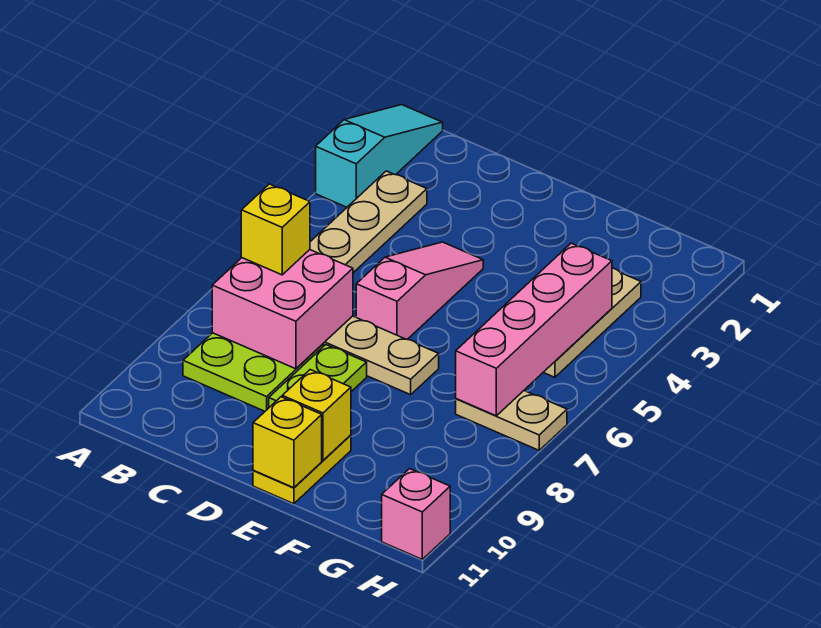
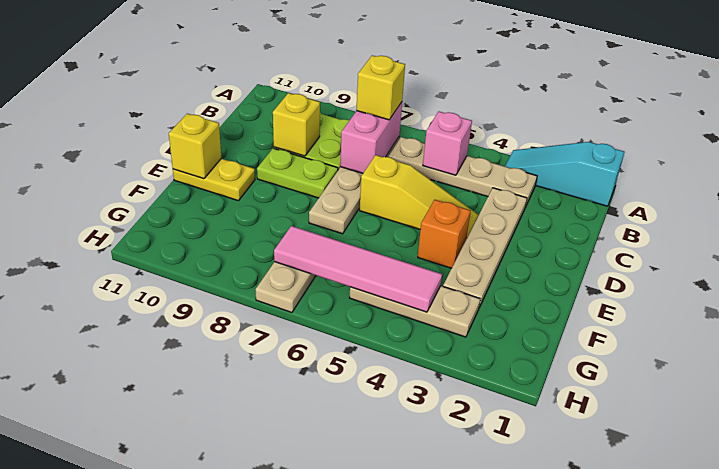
cyan 1x3 slope [316,105,443,207] -> cyan 1x3 slope turned to [505,142,624,206]
pink 2x2 brick [212,250,353,369] -> pink 1x2 brick [340,102,402,173]
none -> tan 1x4 plate [443,188,527,307]
pink 1x3 slope [356,242,483,339] -> yellow 1x3 slope [360,155,478,239]
none -> orange 1x1 brick [418,200,470,268]
yellow 1x1 brick [282,370,351,460] -> yellow 1x1 brick moved to [273,93,320,156]
pink 1x4 brick [456,243,612,416] -> pink 1x4 tile [274,226,442,312]
pink 1x1 brick [382,469,450,559] -> pink 1x1 brick moved to [423,112,472,175]

